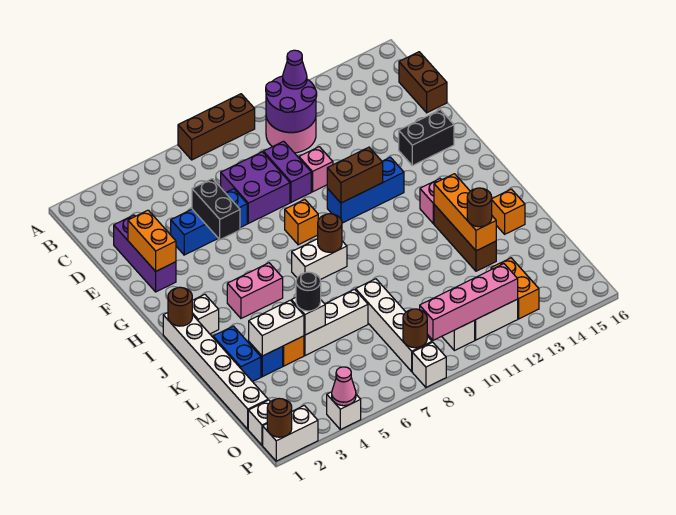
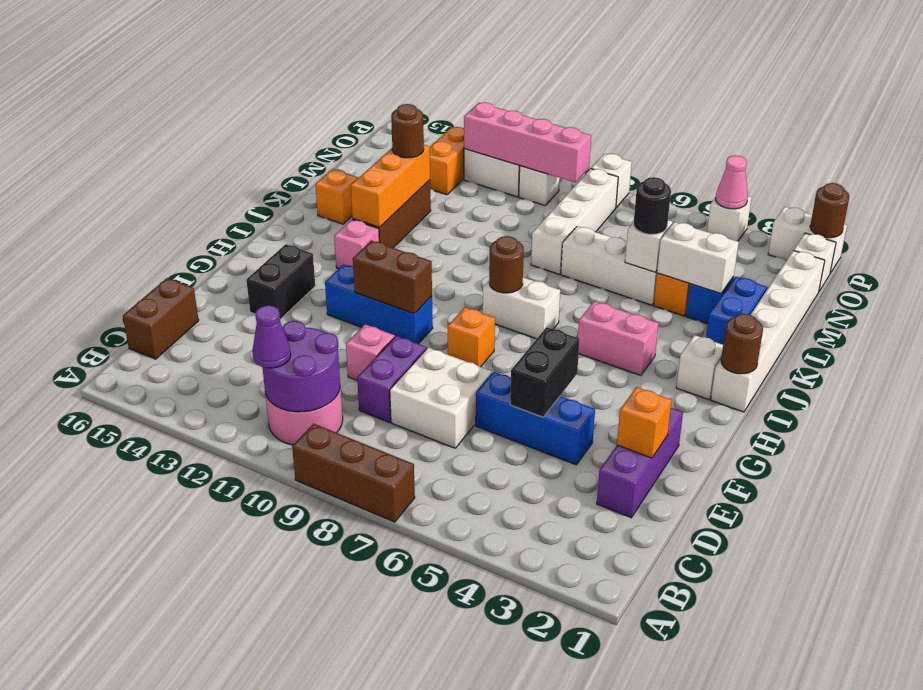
purple 2x2 brick [221,152,290,223] -> white 2x2 brick [390,348,492,448]
orange 1x2 brick [128,210,176,271] -> orange 1x1 brick [617,387,672,458]
black 1x2 brick [399,110,454,165] -> black 1x2 brick turned to [246,244,315,319]
brown 1x1 round brick [403,309,427,348] -> none

